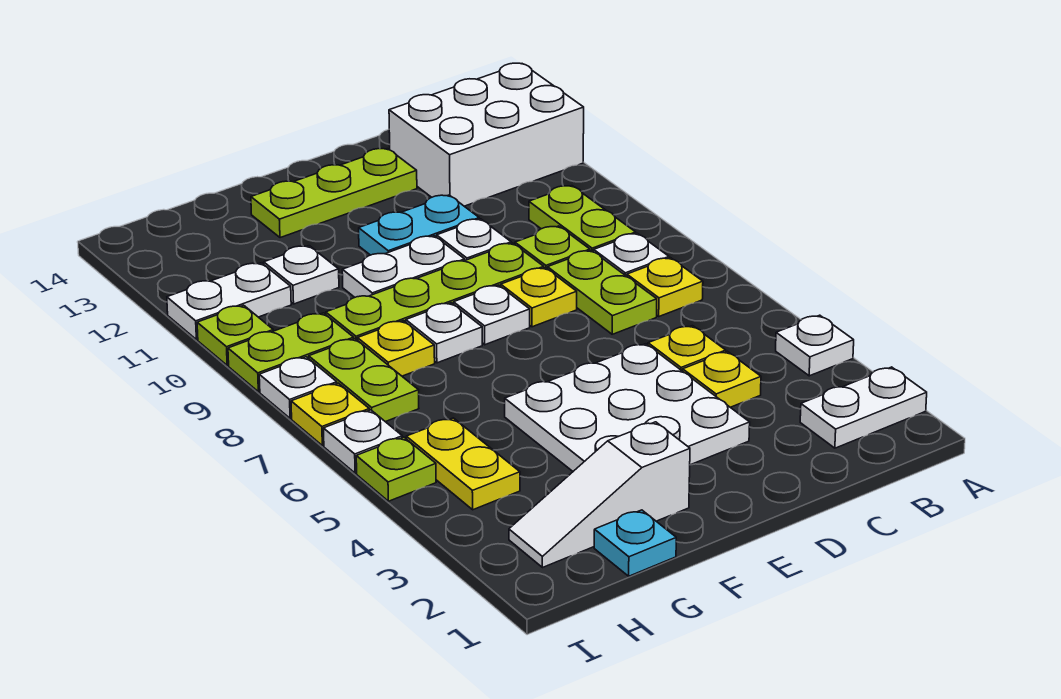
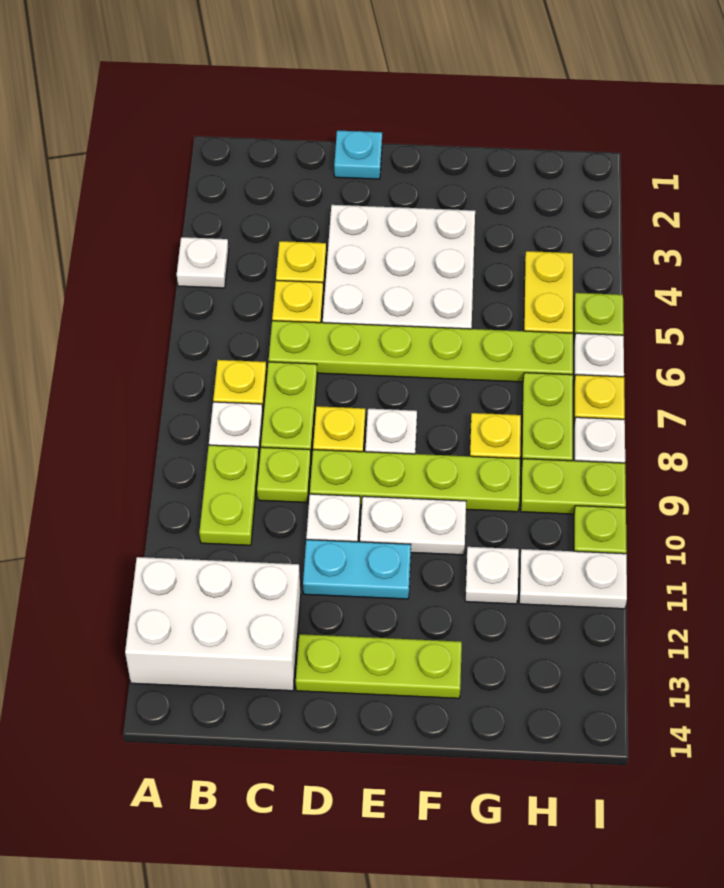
white 1x2 plate [800,367,927,448] -> none
none -> lime 1x6 plate [269,321,573,382]
white 1x3 slope [509,422,690,568] -> none
white 1x1 plate [406,303,482,363] -> none
cyan 1x1 plate [594,510,676,576] -> cyan 1x1 plate moved to [334,130,382,179]

